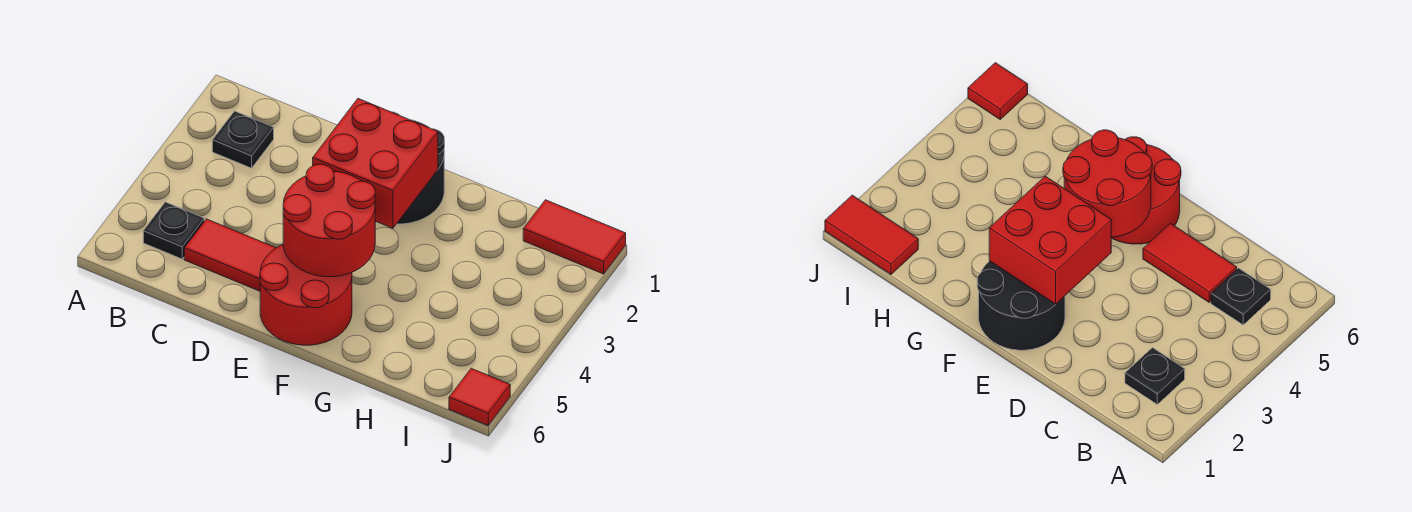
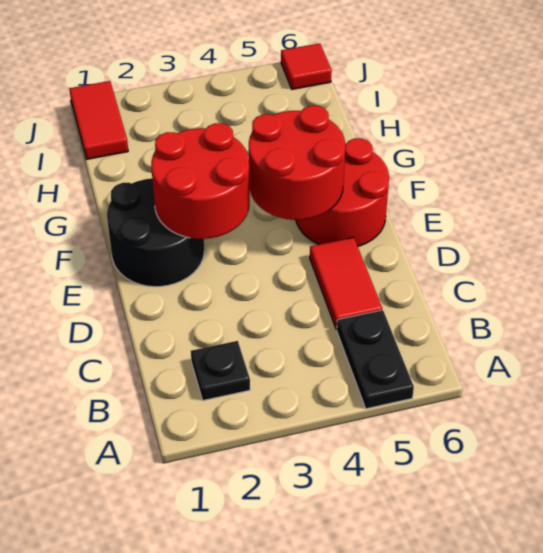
black 1x1 plate [143,202,204,259] -> black 1x2 plate [337,310,414,409]
red 2x2 brick [313,99,438,228] -> red 2x2 round brick [151,123,250,239]

